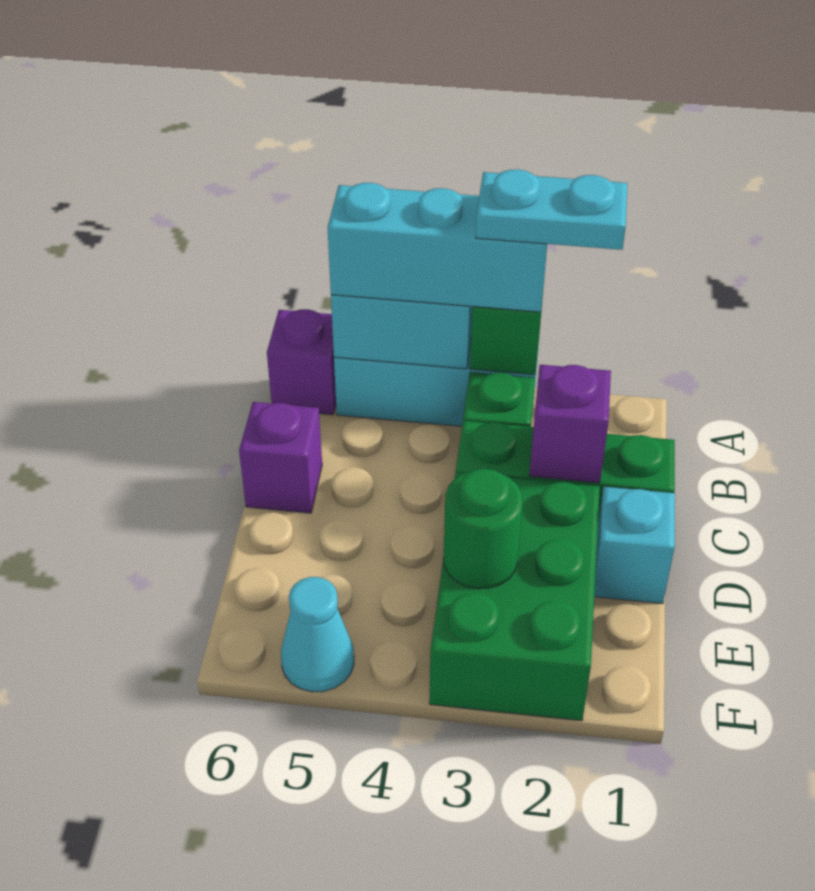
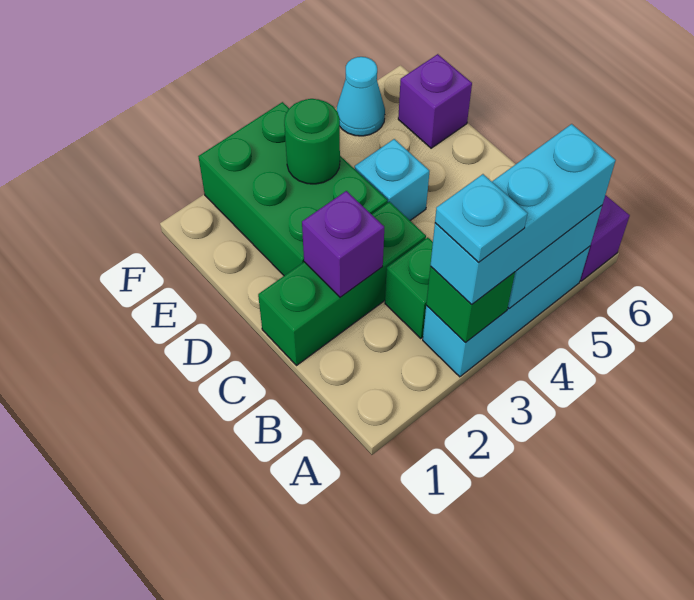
cyan 1x2 plate [476,169,627,250] -> cyan 1x1 plate [435,174,528,262]
purple 1x1 brick [239,402,322,513] -> purple 1x1 brick moved to [398,54,472,148]
cyan 1x1 brick [594,487,675,604] -> cyan 1x1 brick moved to [355,139,429,220]

